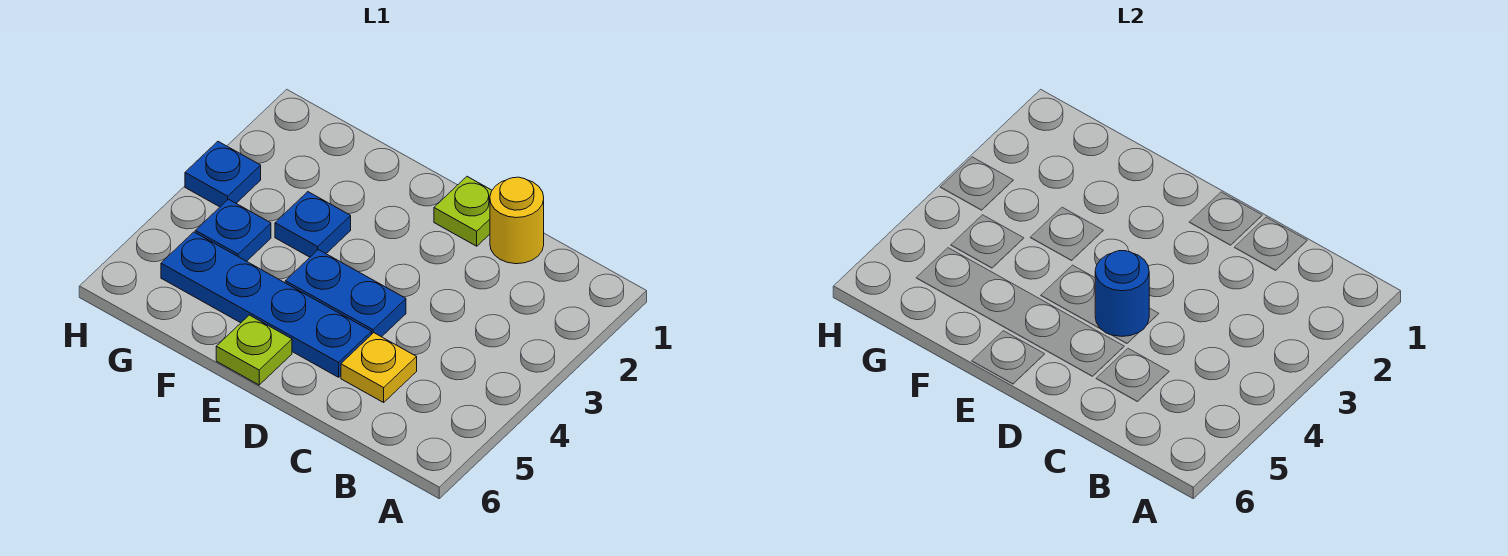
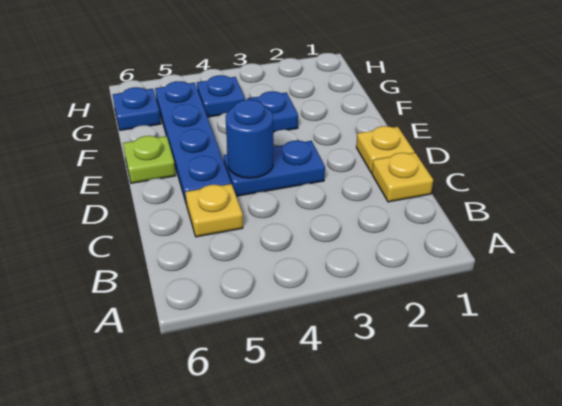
yellow 1x1 round brick [490,177,544,264] -> yellow 1x1 plate [372,153,433,202]
lime 1x1 plate [434,177,492,246] -> yellow 1x1 plate [356,126,414,173]
blue 1x2 plate [285,250,406,337] -> blue 1x2 plate turned to [224,140,325,196]
blue 1x1 plate [185,142,261,207] -> blue 1x1 plate moved to [113,87,161,130]

